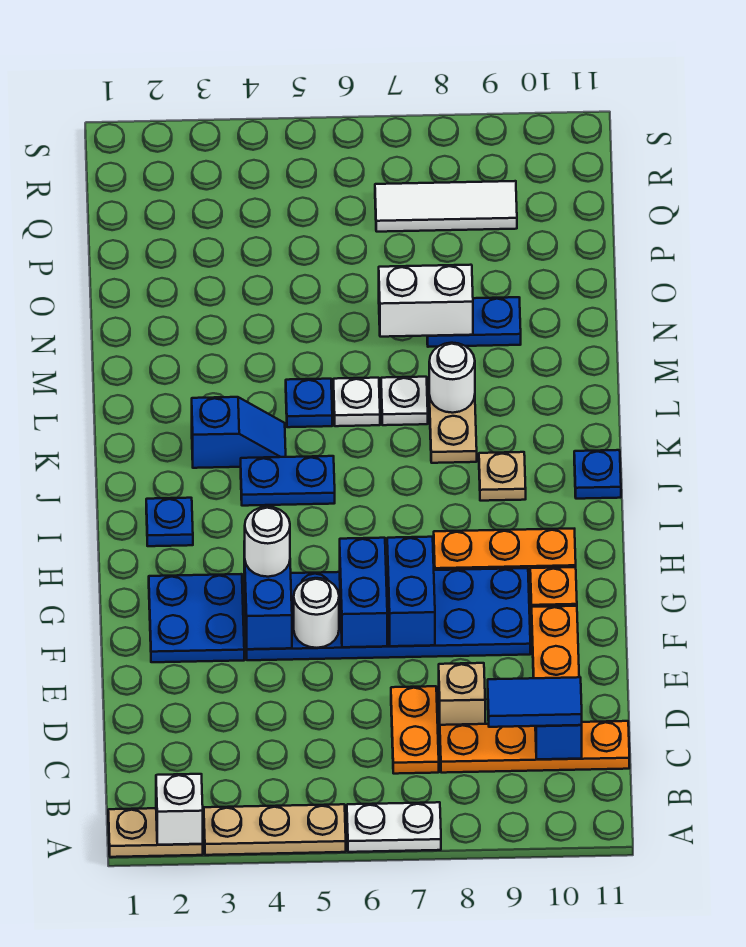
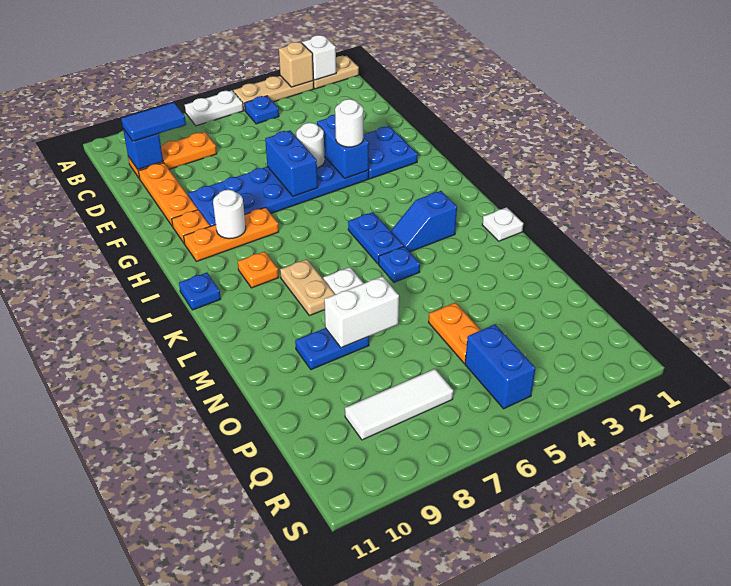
orange 1x2 plate [391,686,439,774] -> orange 1x2 plate moved to [429,303,481,363]
orange 1x4 plate [440,721,629,773] -> orange 1x3 plate [128,132,217,179]
tan 1x1 brick [439,663,485,725] -> tan 1x1 brick moved to [279,42,313,87]
blue 1x2 brick [387,537,435,646] -> blue 1x2 brick moved to [465,325,535,409]
blue 1x1 plate [146,498,193,546] -> blue 1x1 plate moved to [245,96,279,124]
blue 1x2 plate [241,456,335,506] -> blue 1x2 plate turned to [348,212,404,264]
tan 1x1 plate [479,452,526,501] -> orange 1x1 plate [238,251,279,288]
white 1x1 plate [333,378,380,426] -> white 1x1 plate moved to [482,207,523,241]
white 1x1 round brick [429,343,475,413] -> white 1x1 round brick moved to [213,190,246,239]

